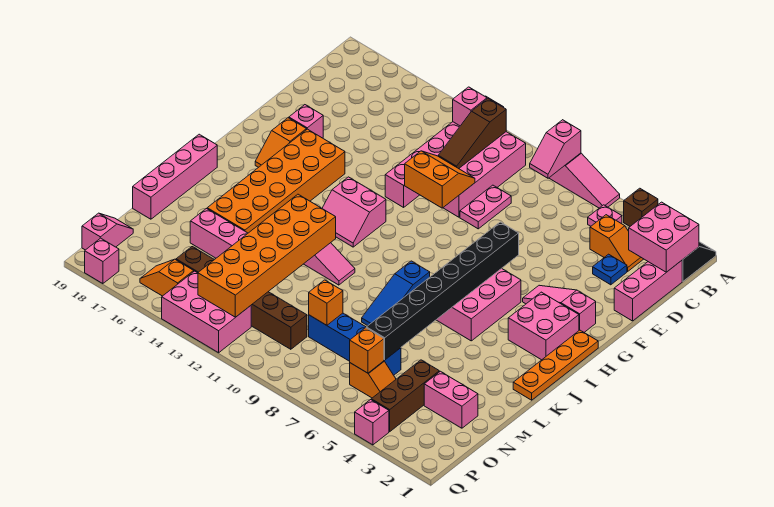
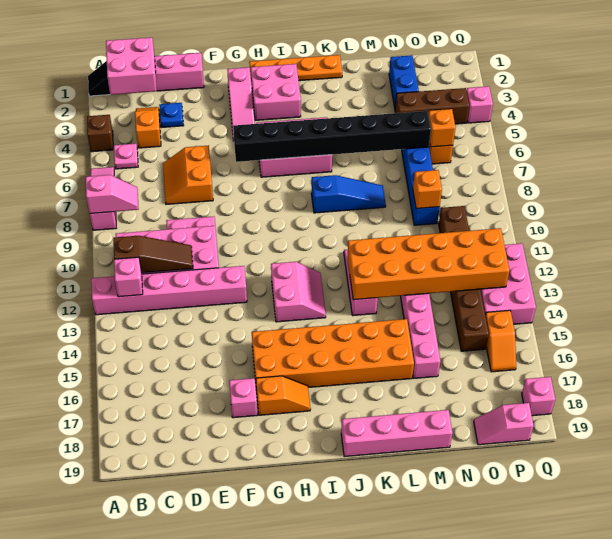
orange 2x2 slope [405,151,475,208] -> orange 2x2 slope moved to [163,145,213,204]
pink 1x2 brick [424,371,478,428] -> blue 1x2 brick [389,55,419,107]

